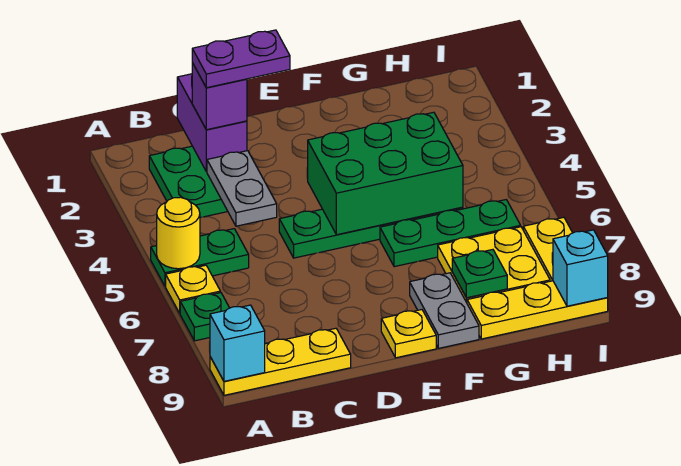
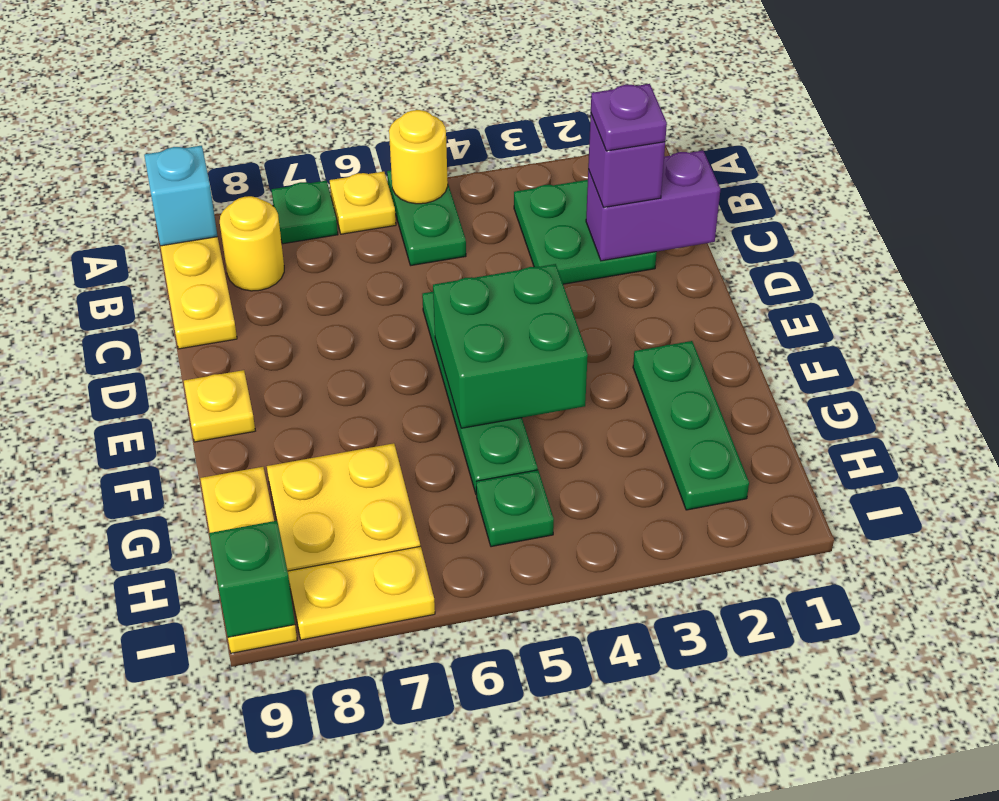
none -> yellow 1x1 round brick [220,196,284,291]
purple 1x2 plate [192,30,290,88] -> purple 1x1 plate [591,84,667,151]
grey 1x2 plate [207,151,277,226] -> none
green 2x3 brick [308,112,463,235] -> green 2x2 brick [433,264,588,428]
green 1x3 plate [380,200,521,267] -> green 1x3 plate moved to [633,341,749,510]
grey 1x2 plate [410,273,479,348] -> none
green 1x1 plate [452,250,507,298] -> green 1x1 plate moved to [476,470,554,547]
cyan 1x1 brick [553,230,608,306] -> green 1x1 brick [209,521,295,637]

